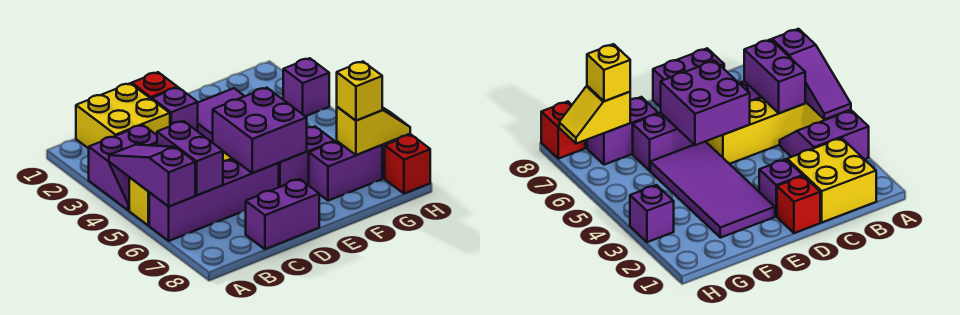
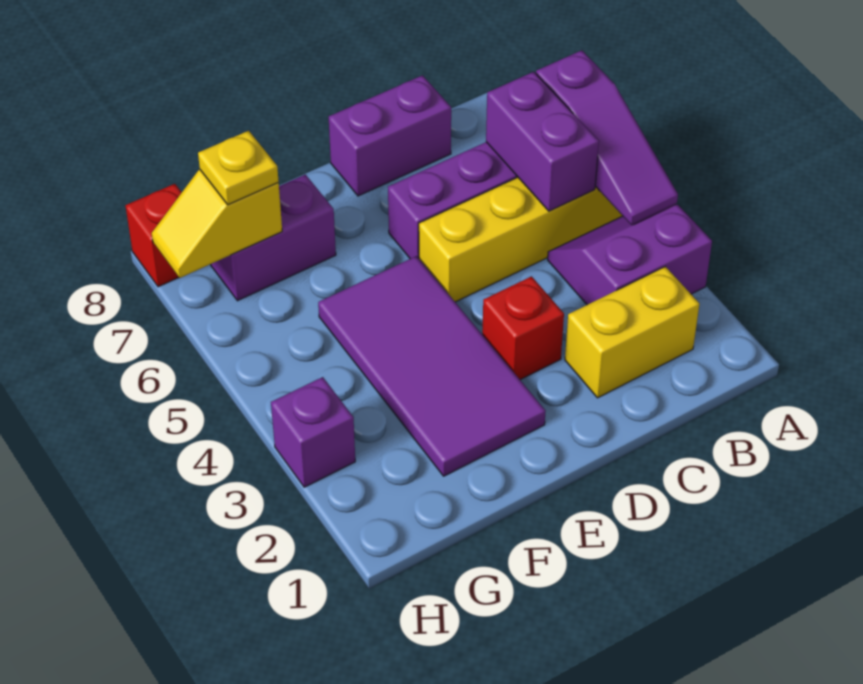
yellow 2x2 brick [76,83,170,148] -> yellow 1x2 brick [565,267,699,398]
red 1x1 brick [132,72,177,99] -> red 1x1 brick moved to [482,276,564,380]
purple 1x1 brick [152,87,198,131] -> none
purple 2x2 brick [213,88,307,173] -> none
purple 1x2 brick [279,126,334,187] -> none
yellow 1x1 brick [337,62,382,121] -> yellow 1x1 plate [198,131,279,205]

